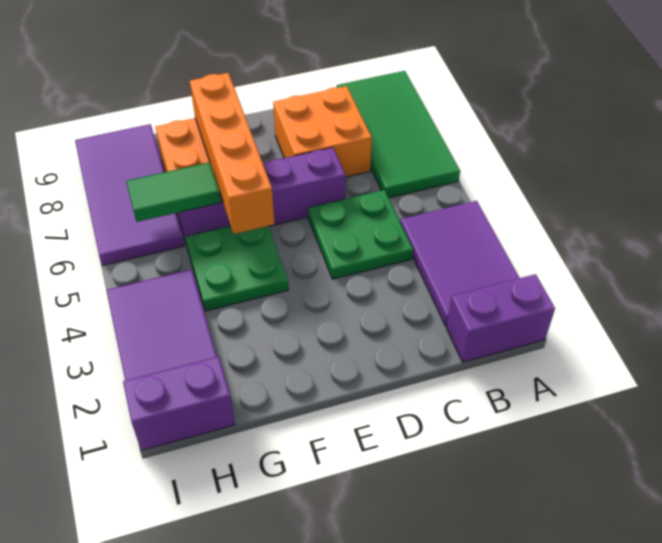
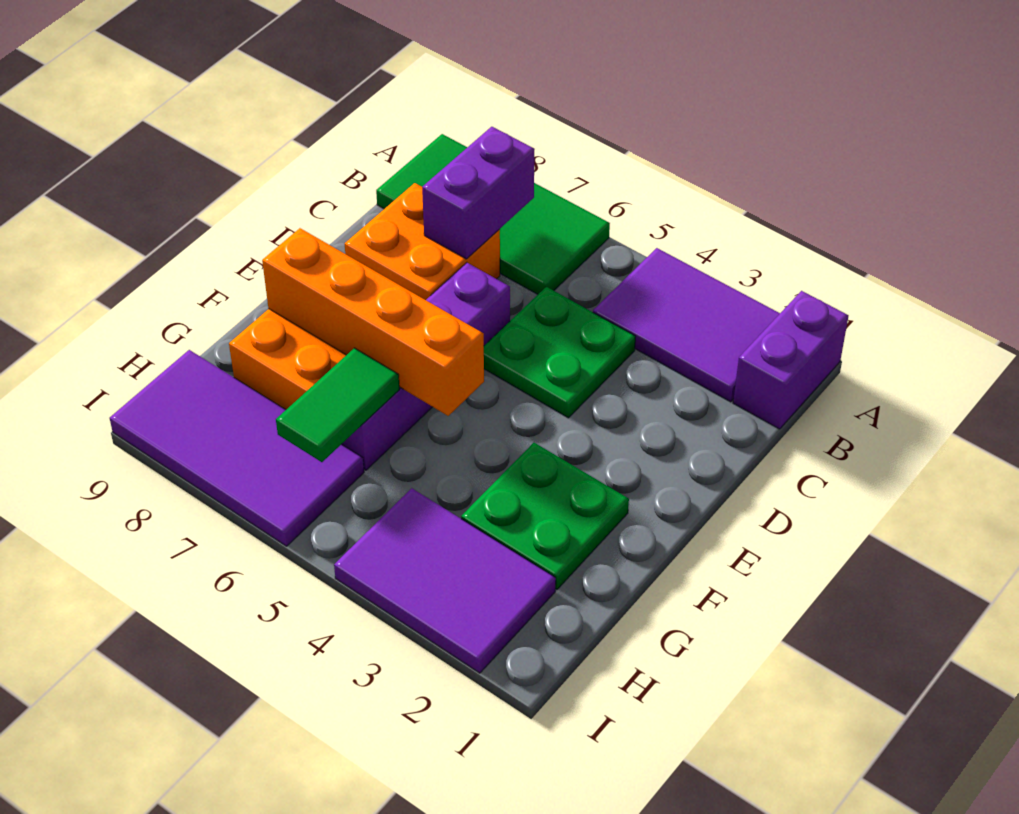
green 2x2 plate [185,226,289,311] -> green 2x2 plate moved to [461,443,629,590]
purple 1x2 brick [123,357,235,451] -> purple 1x2 brick moved to [422,127,535,259]

